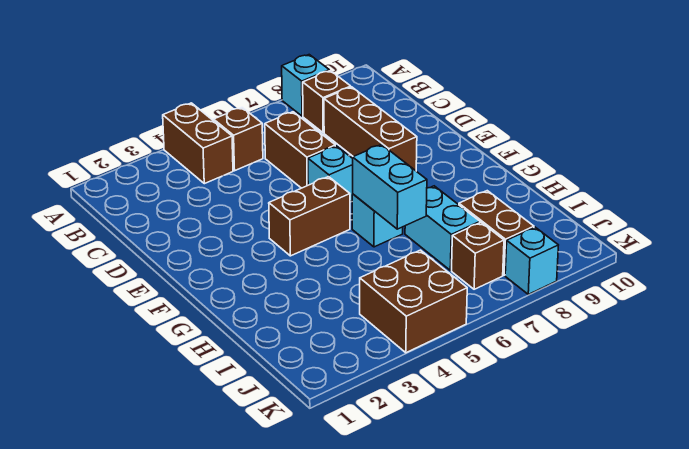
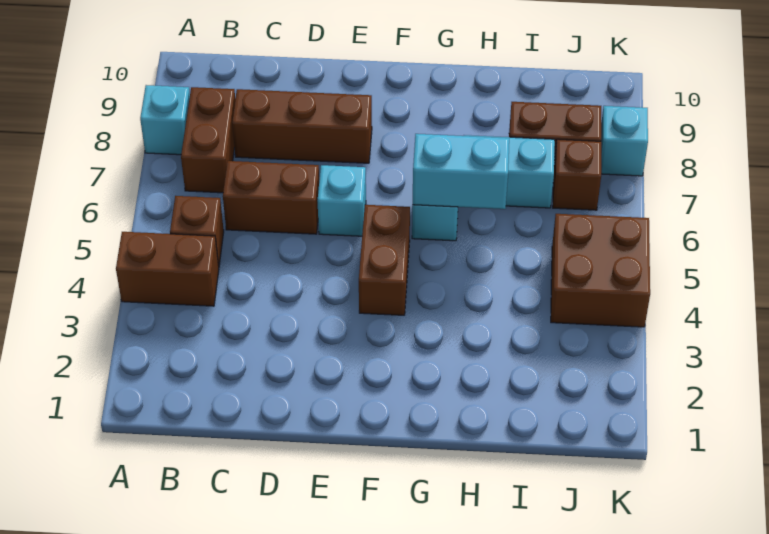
brown 1x1 brick [303,71,351,133] -> brown 1x2 brick [181,87,235,193]

